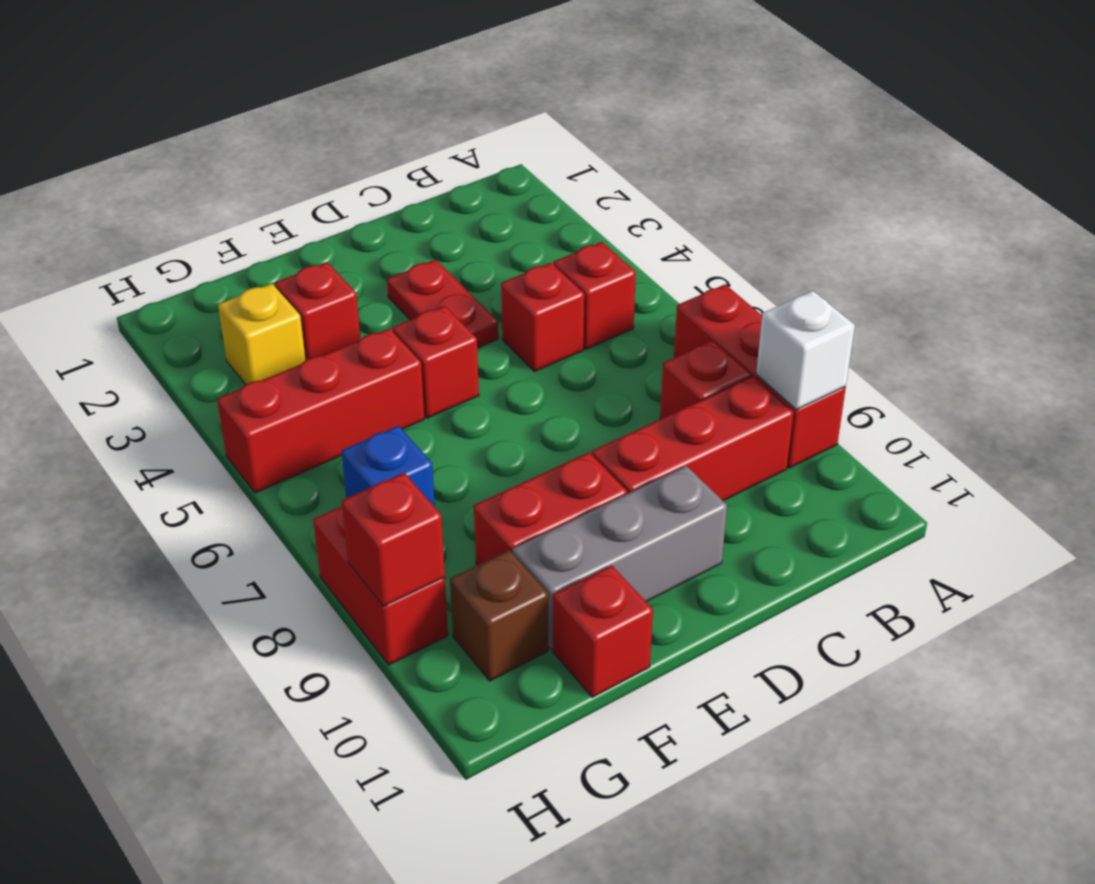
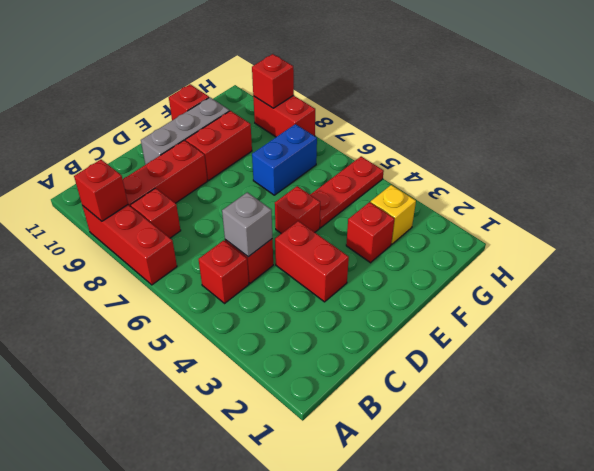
white 1x1 brick [756,291,855,410] -> red 1x1 brick [74,160,128,221]
none -> grey 1x1 brick [222,192,272,257]
red 1x2 plate [387,260,498,348] -> red 1x2 brick [275,221,349,302]
red 1x3 brick [217,328,424,493] -> red 1x3 plate [310,156,384,228]
blue 1x1 brick [342,426,435,507] -> blue 1x2 brick [252,124,317,195]
brown 1x1 brick [450,550,548,681] -> none

